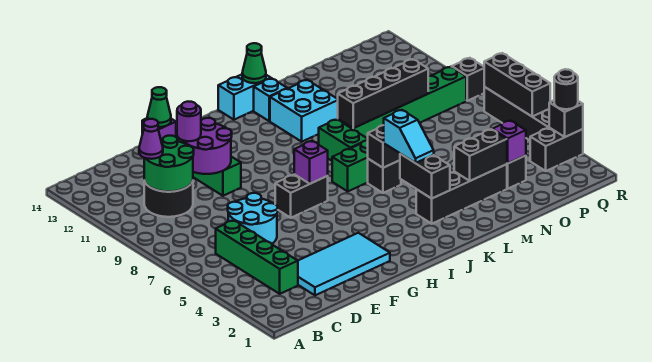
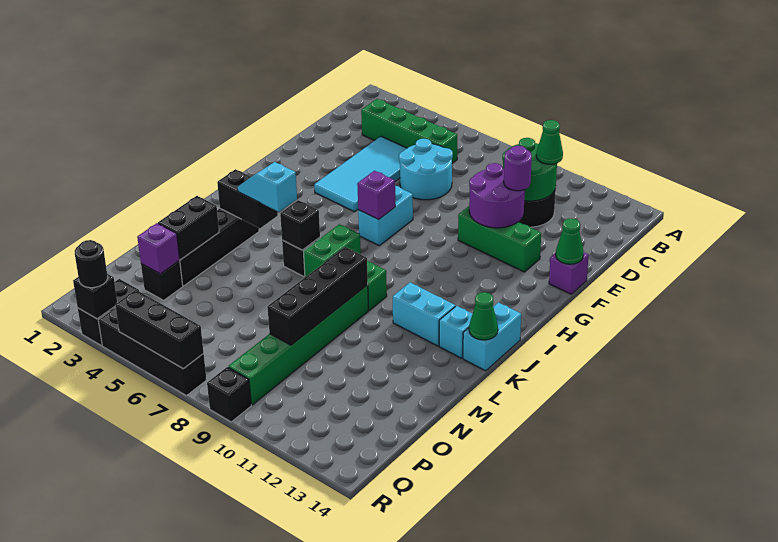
purple 1x1 cone [139,119,163,159] -> green 1x1 cone [536,120,563,164]
cyan 2x4 tile [298,233,390,295] -> cyan 2x4 tile moved to [314,136,407,212]
black 1x2 brick [275,174,328,218] -> cyan 1x2 brick [358,186,413,246]
cyan 2x2 brick [270,80,338,142] -> cyan 1x2 brick [393,282,455,346]

